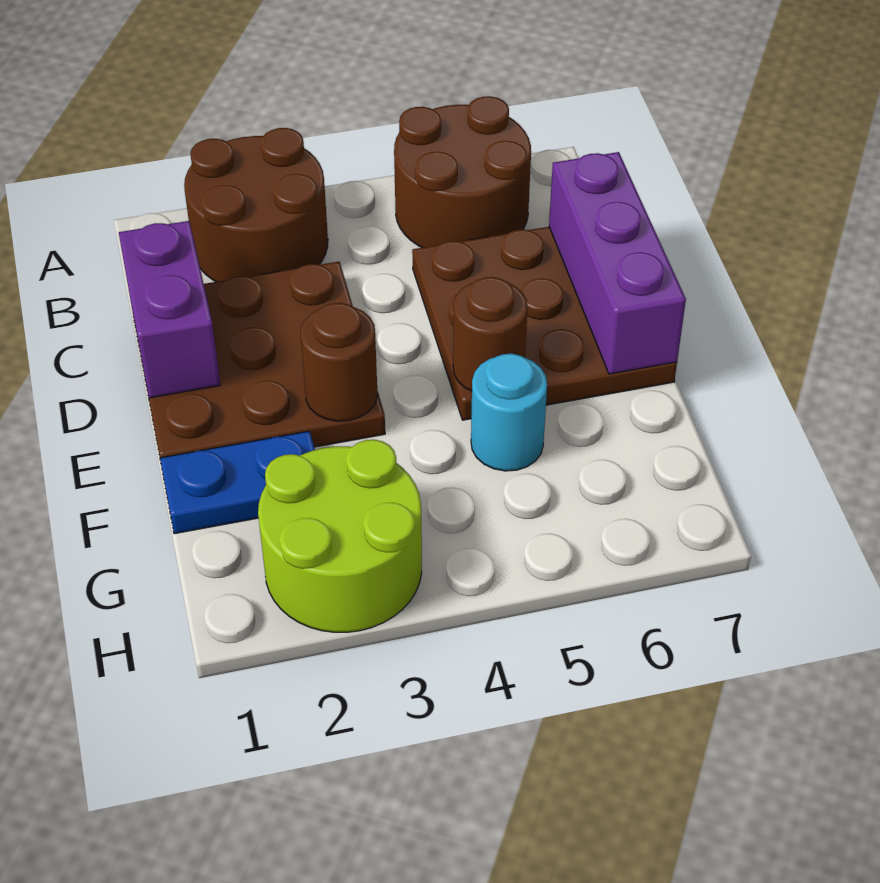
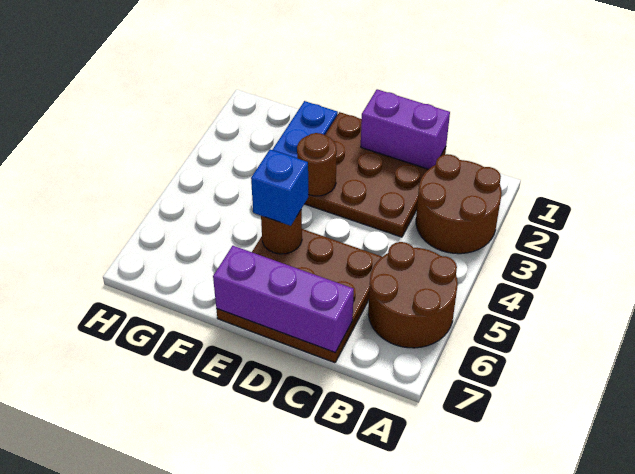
none -> blue 1x1 brick [251,150,308,226]
cyan 1x1 round brick [471,354,547,471] -> none
lime 2x2 round brick [258,440,422,632] -> none

